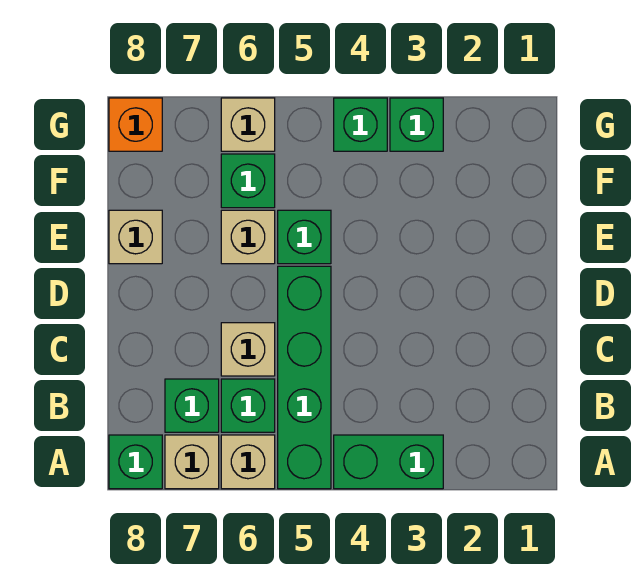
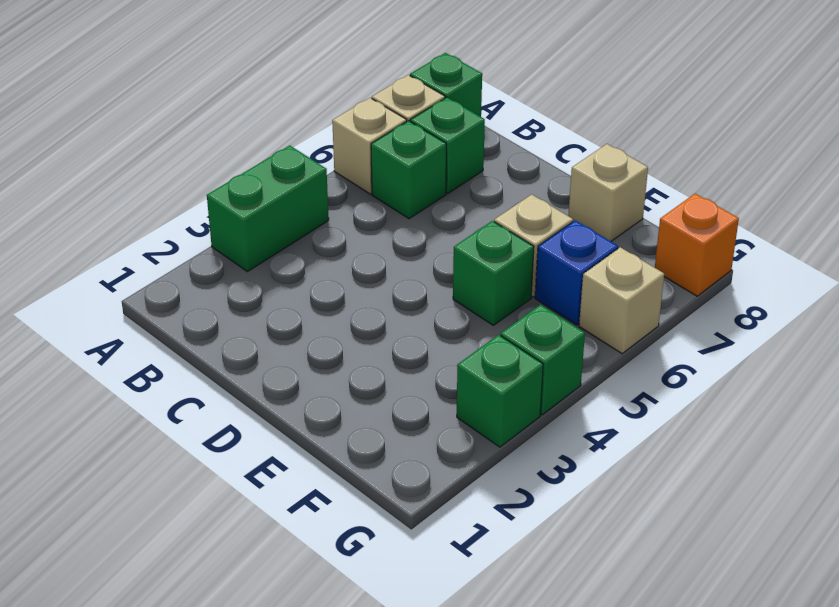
green 1x4 brick [278,266,331,489] -> none
tan 1x1 brick [221,323,275,376] -> none
green 1x1 brick [221,154,275,208] -> blue 1x1 brick [535,220,618,325]

